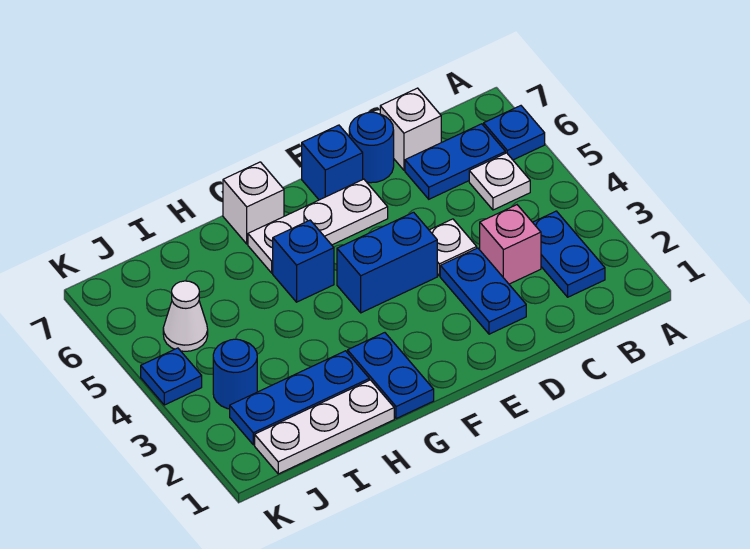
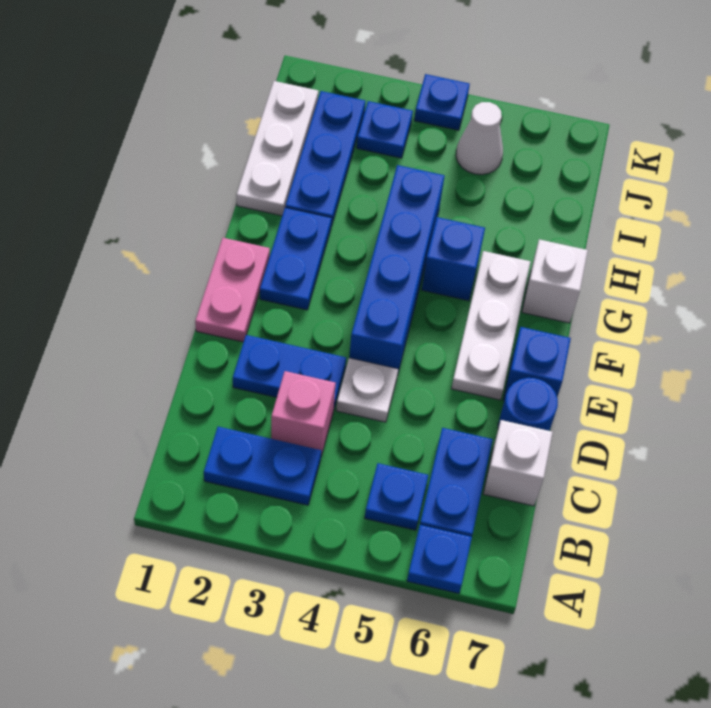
white 1x1 plate [469,153,530,210] -> blue 1x1 plate [365,463,428,530]
none -> pink 1x2 plate [195,238,270,342]
blue 1x2 brick [337,212,437,313] -> blue 1x4 brick [349,165,444,372]
blue 1x2 plate [348,333,434,419] -> blue 1x2 plate turned to [260,208,332,310]
blue 1x1 round brick [213,339,257,409] -> blue 1x1 plate [357,101,413,158]

